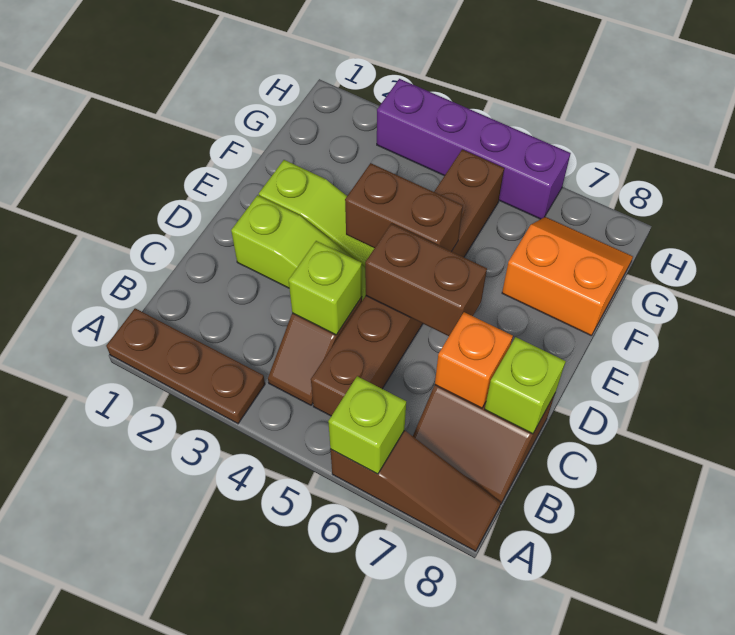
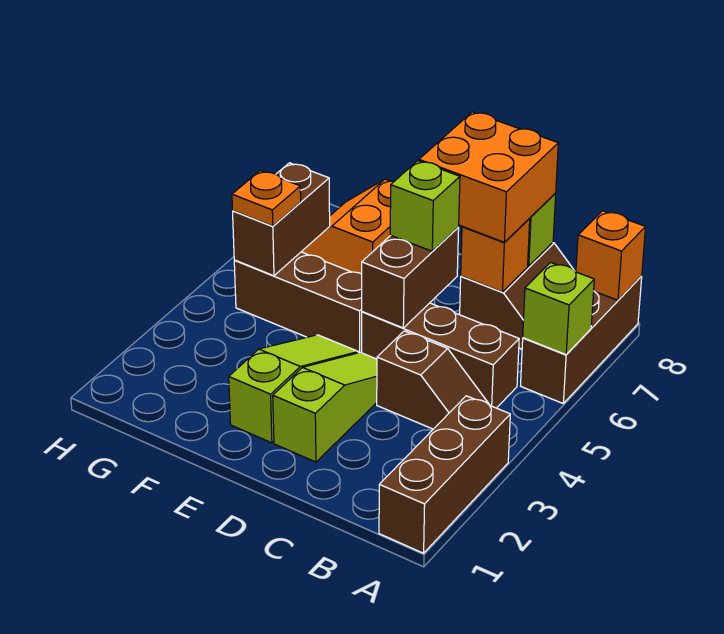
brown 1x3 plate [106,308,265,424] -> brown 1x3 brick [379,396,510,553]
brown 1x3 slope [330,430,501,551] -> brown 1x3 brick [521,276,642,403]
none -> orange 1x1 brick [576,211,646,300]
lime 1x1 brick [289,241,362,335] -> lime 1x1 brick moved to [390,161,460,251]
none -> orange 2x2 brick [419,112,558,242]
brown 1x2 brick [345,163,463,251] -> brown 1x2 brick moved to [233,163,330,276]
none -> orange 1x1 plate [232,171,301,226]
purple 1x4 brick [377,79,571,219] -> none

